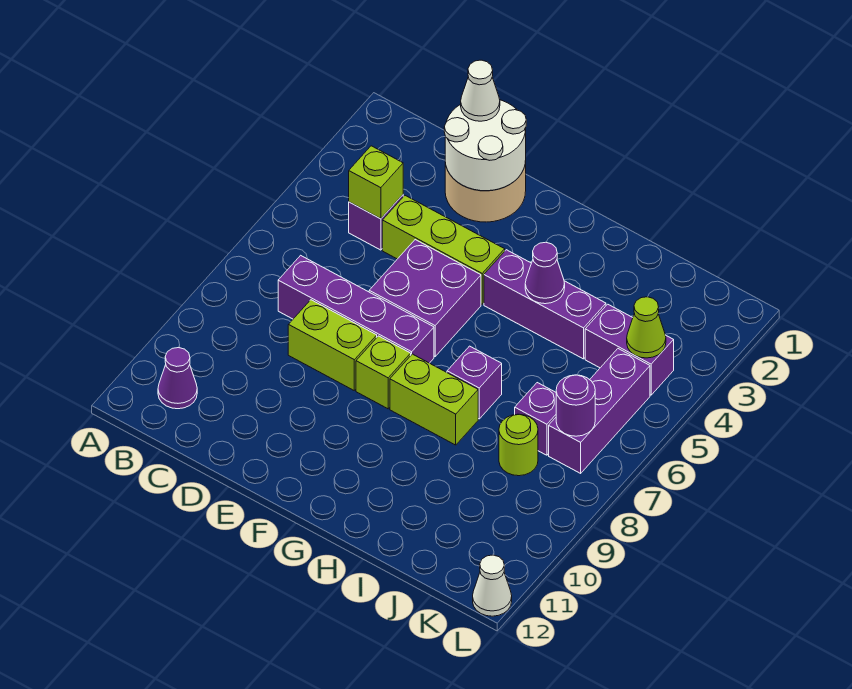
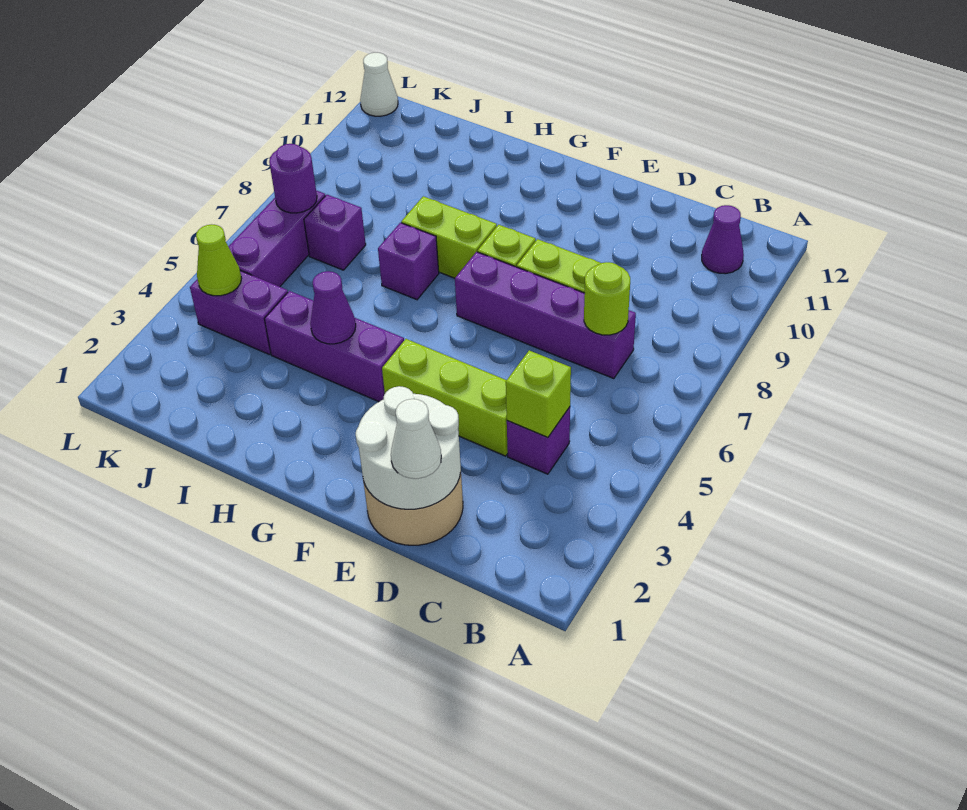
purple 2x2 brick [369,240,481,356] -> none
lime 1x1 round brick [499,414,538,476] -> lime 1x1 round brick moved to [584,262,630,335]

